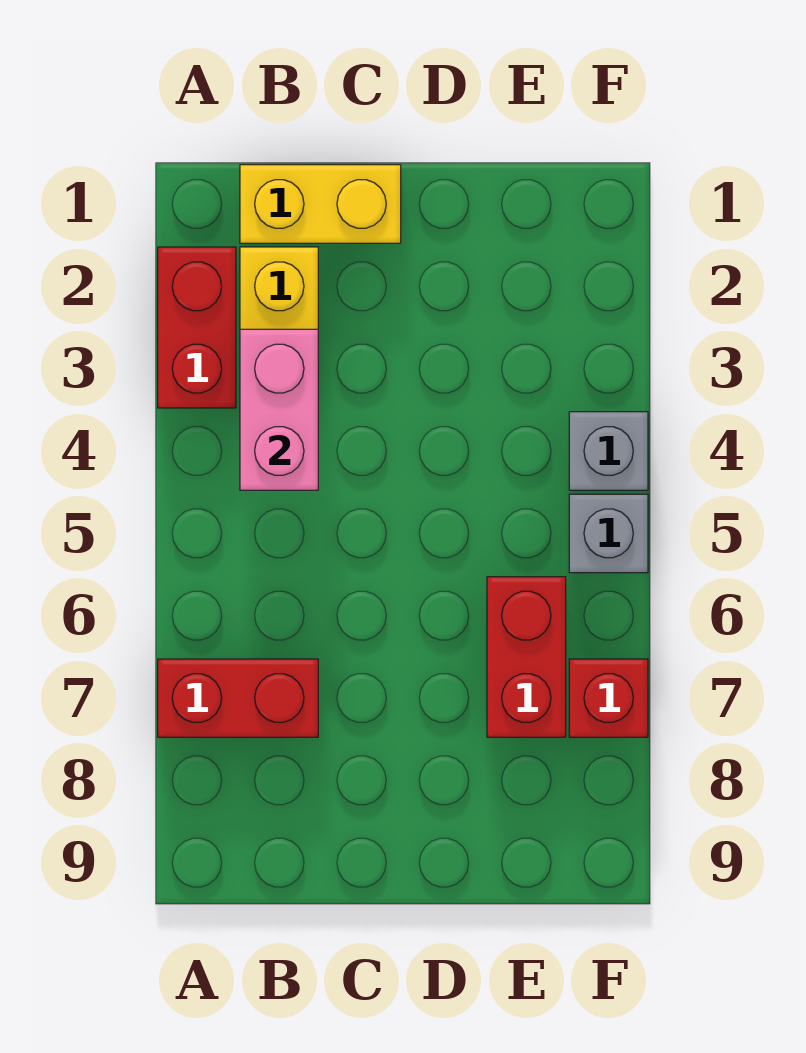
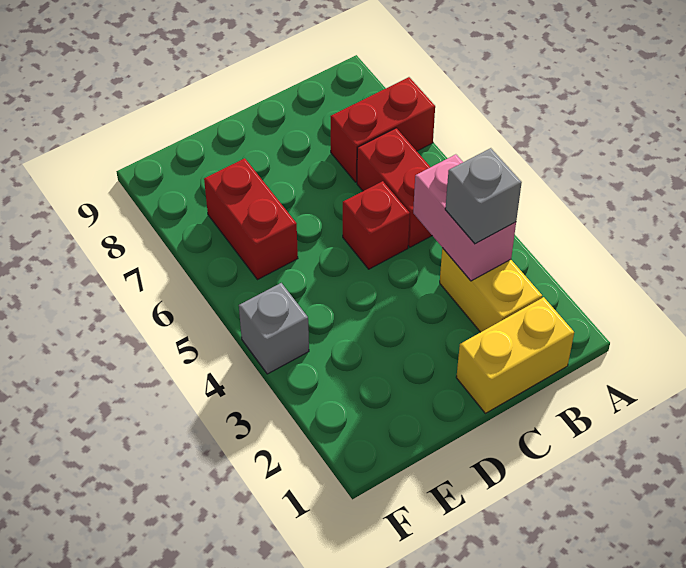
red 1x2 brick [158,247,236,408] -> red 1x2 brick moved to [357,128,432,247]
grey 1x1 brick [569,494,648,573] -> grey 1x1 brick moved to [445,148,522,244]
red 1x1 brick [569,659,648,737] -> red 1x1 brick moved to [343,181,410,269]

